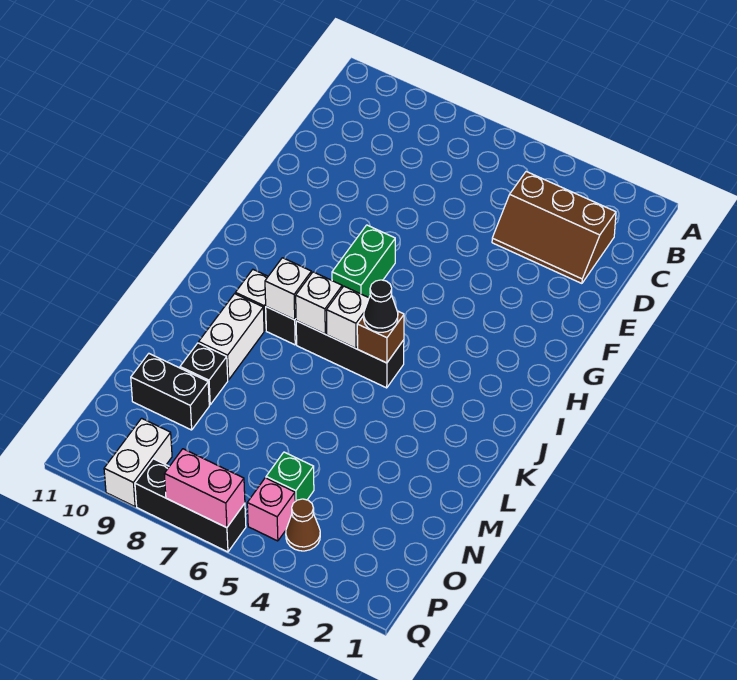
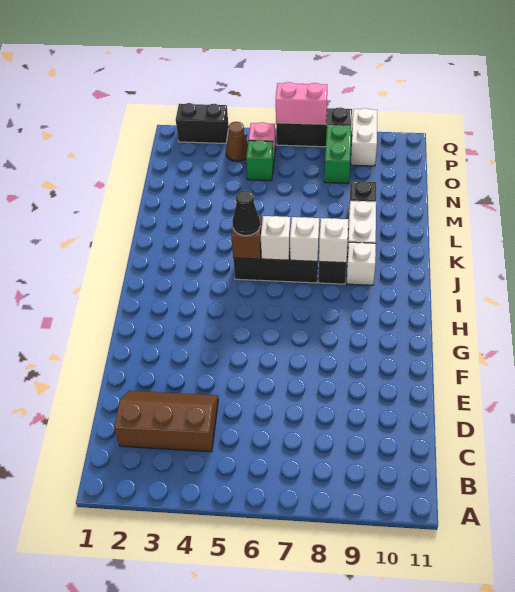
green 1x2 brick [332,225,395,298] -> green 1x2 brick moved to [324,125,351,183]
black 1x2 brick [131,354,209,430] -> black 1x2 brick moved to [176,103,229,143]

